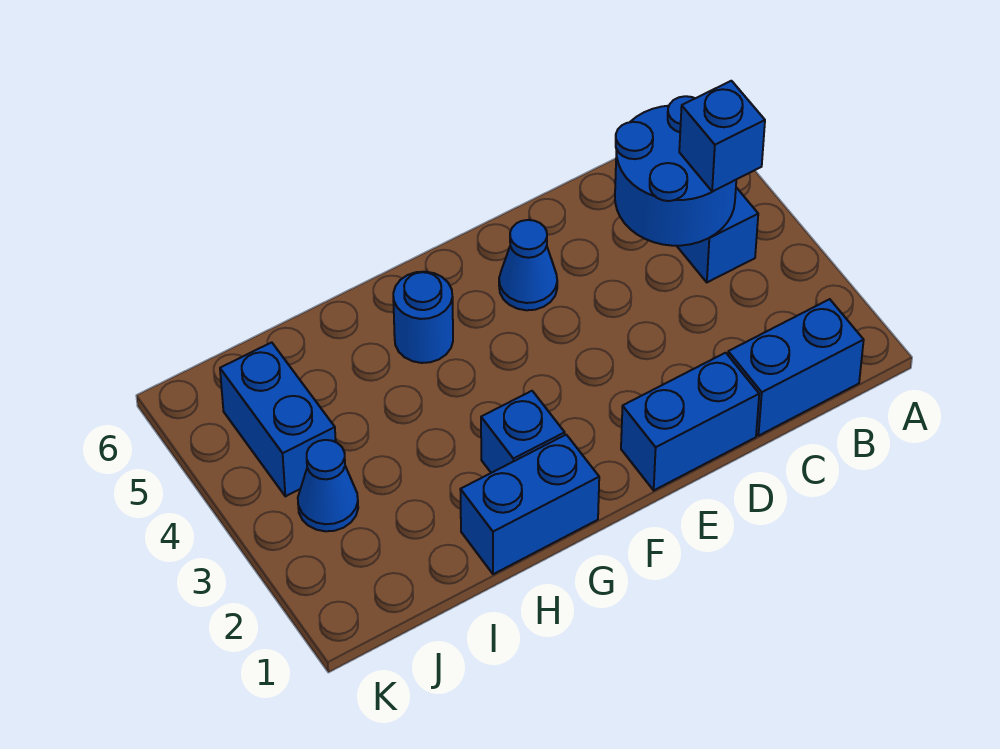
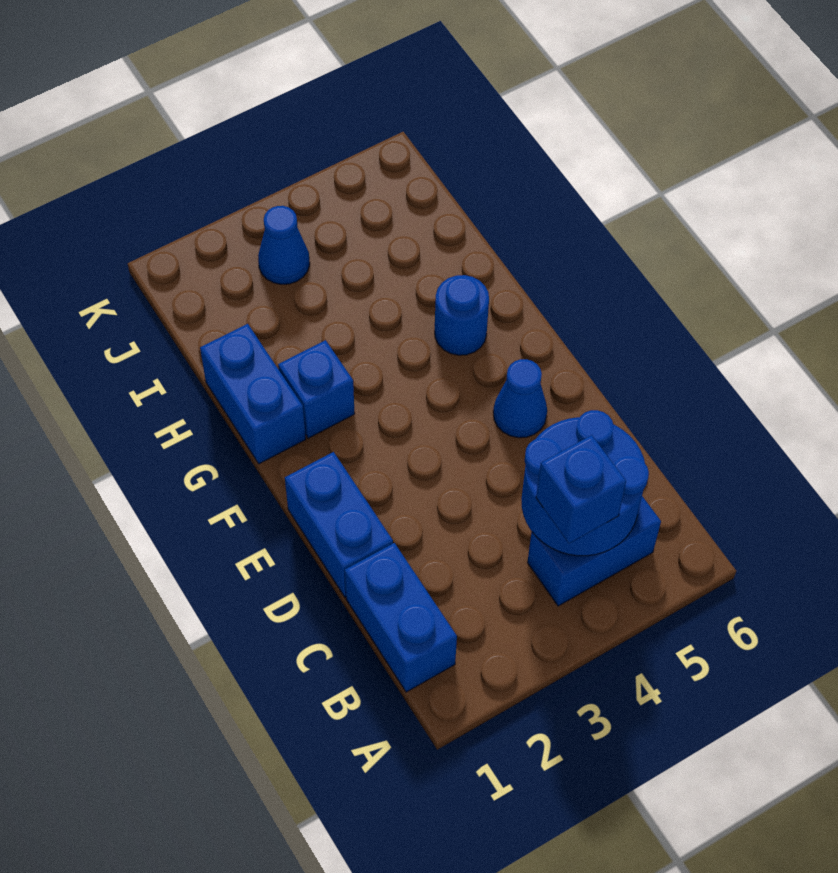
blue 1x2 brick [220,342,336,496] -> none

